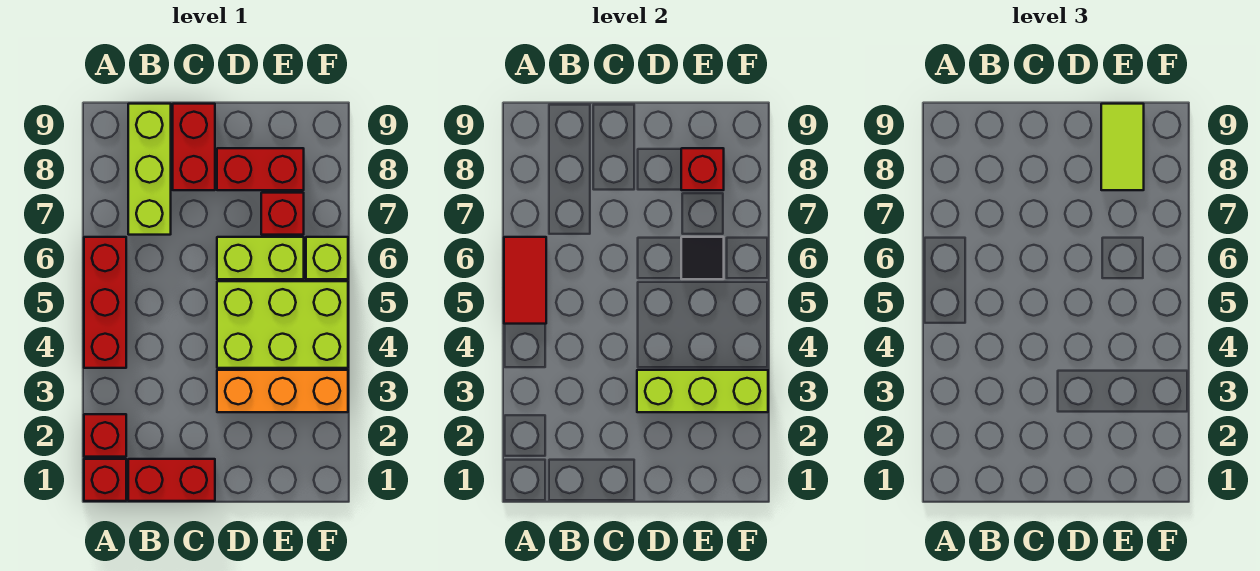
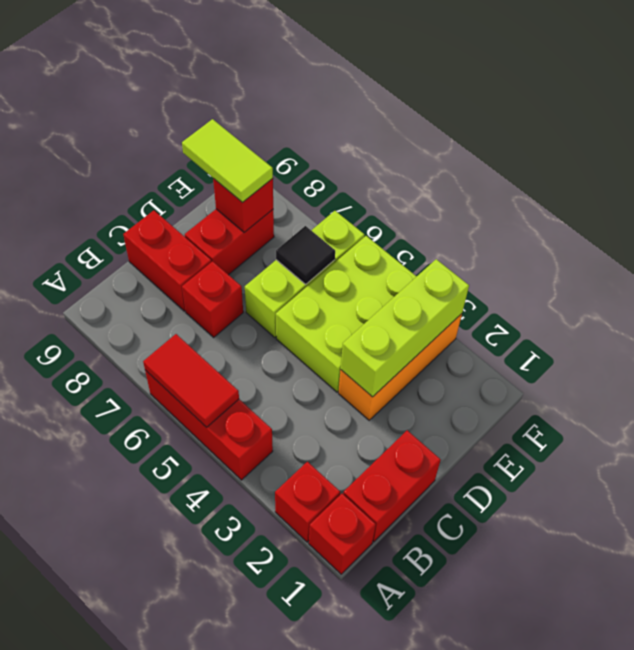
lime 1x3 brick [128,104,171,235] -> none
red 1x1 brick [261,193,304,235] -> red 1x1 brick moved to [182,261,243,337]

